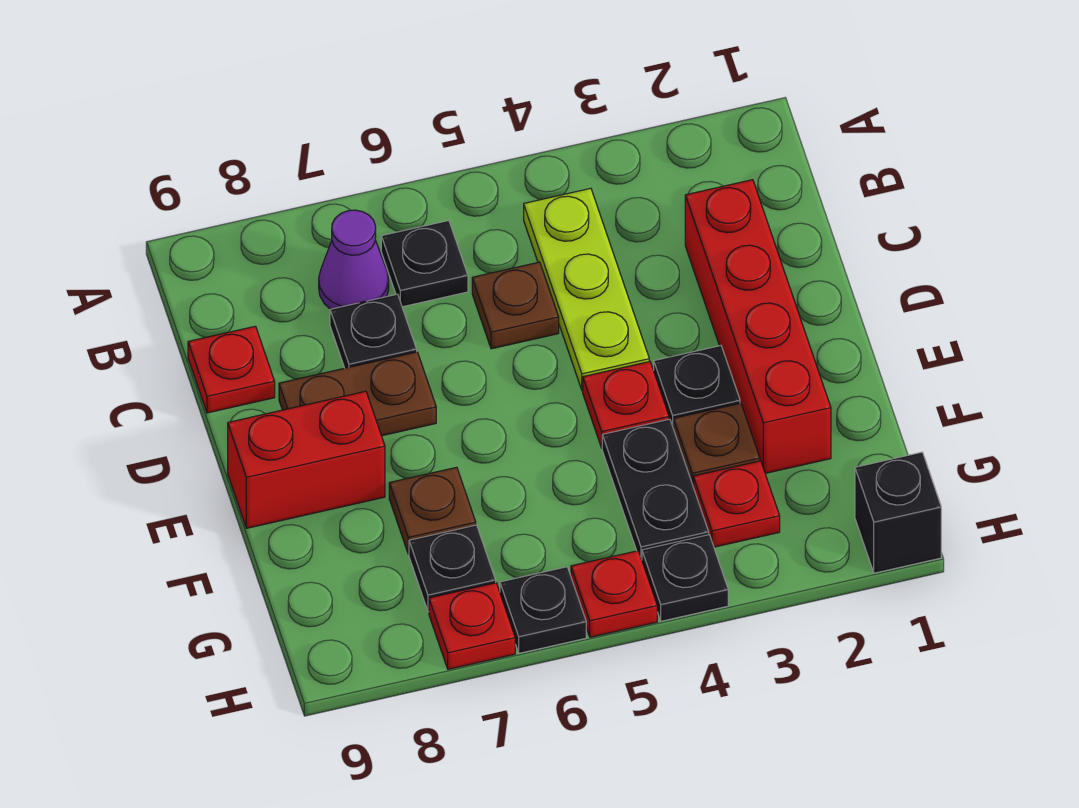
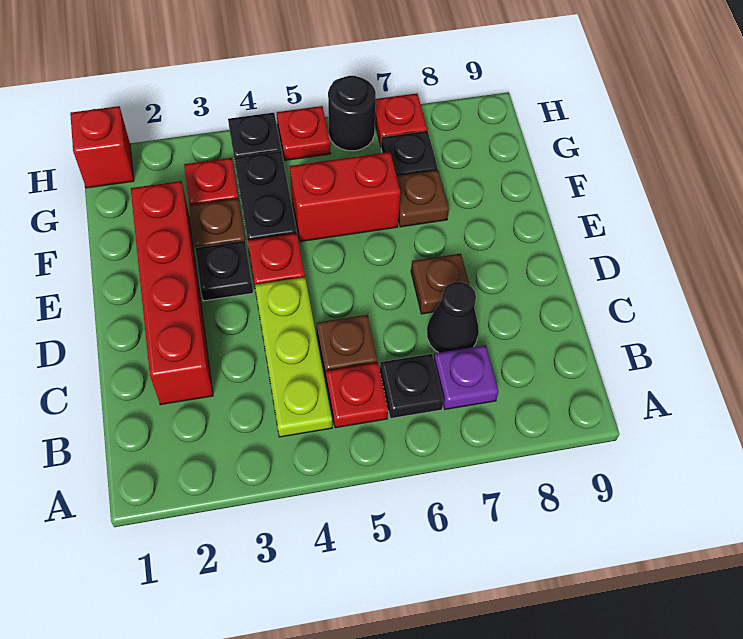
purple 1x1 cone [319,210,389,309] -> purple 1x1 plate [434,345,499,409]
black 1x1 plate [330,294,417,368] -> black 1x1 cone [427,282,479,353]
red 1x1 plate [188,326,275,413] -> red 1x1 plate moved to [326,362,388,428]
brown 1x2 plate [279,352,436,436] -> brown 1x1 plate [411,254,470,314]
red 1x2 brick [228,391,385,528] -> red 1x2 brick moved to [290,152,400,242]
black 1x1 brick [855,452,941,573] -> red 1x1 brick [70,106,134,188]
black 1x1 plate [500,567,586,653] -> black 1x1 round brick [328,76,376,151]

